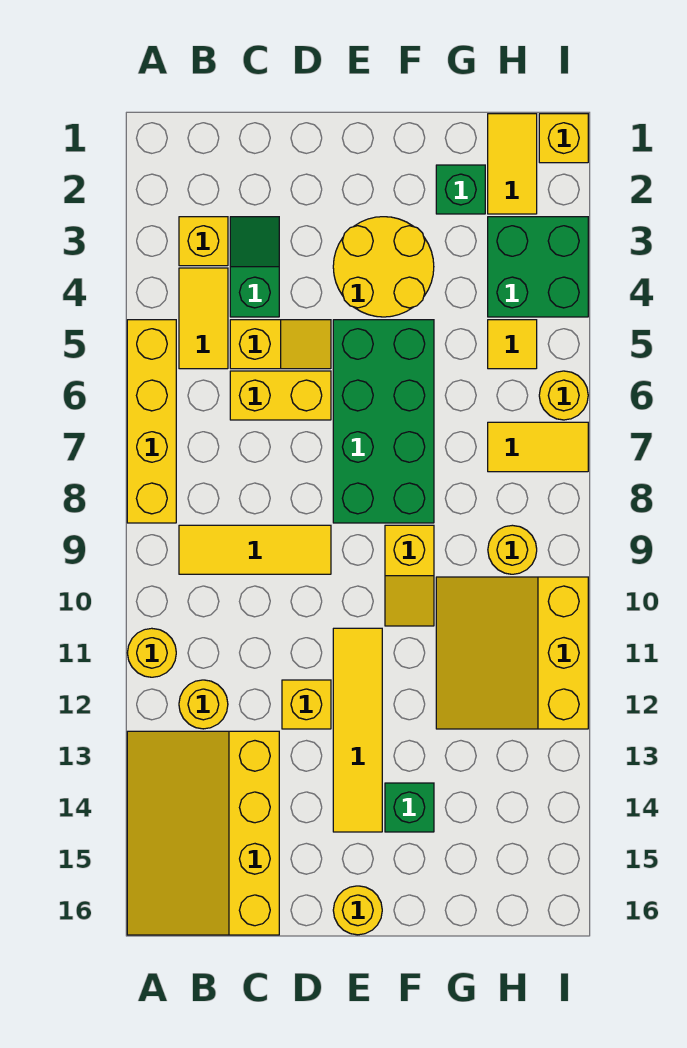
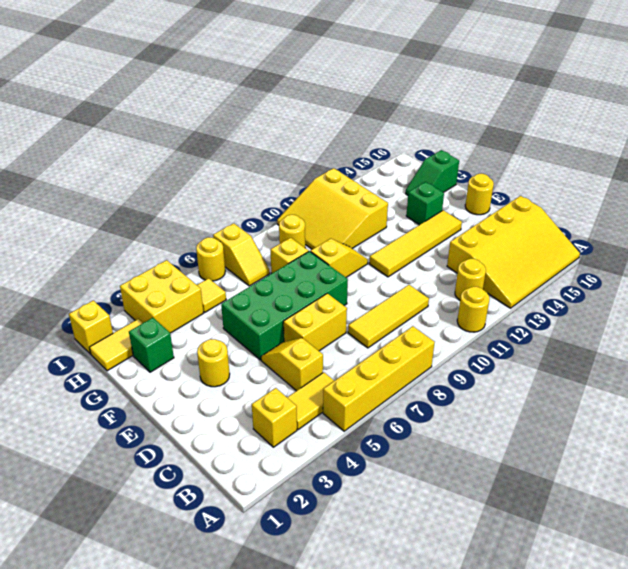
yellow 1x3 tile [179,525,331,574] -> yellow 1x3 tile turned to [348,285,429,348]
green 1x2 slope [230,217,279,317] -> green 1x2 slope moved to [406,150,459,195]
yellow 1x2 brick [230,371,331,420] -> yellow 1x2 brick turned to [283,293,347,351]
yellow 1x1 brick [282,680,331,729] -> yellow 1x1 brick moved to [271,238,309,274]
yellow 2x2 round brick [333,217,434,317] -> yellow 1x1 round brick [197,339,230,387]
yellow 3x3 slope [436,577,588,729] -> yellow 3x3 slope turned to [277,168,388,249]
green 2x2 brick [488,217,588,317] -> yellow 2x2 brick [120,260,203,333]
yellow 1x2 tile [488,422,588,472] -> yellow 1x2 slope [213,223,270,286]

